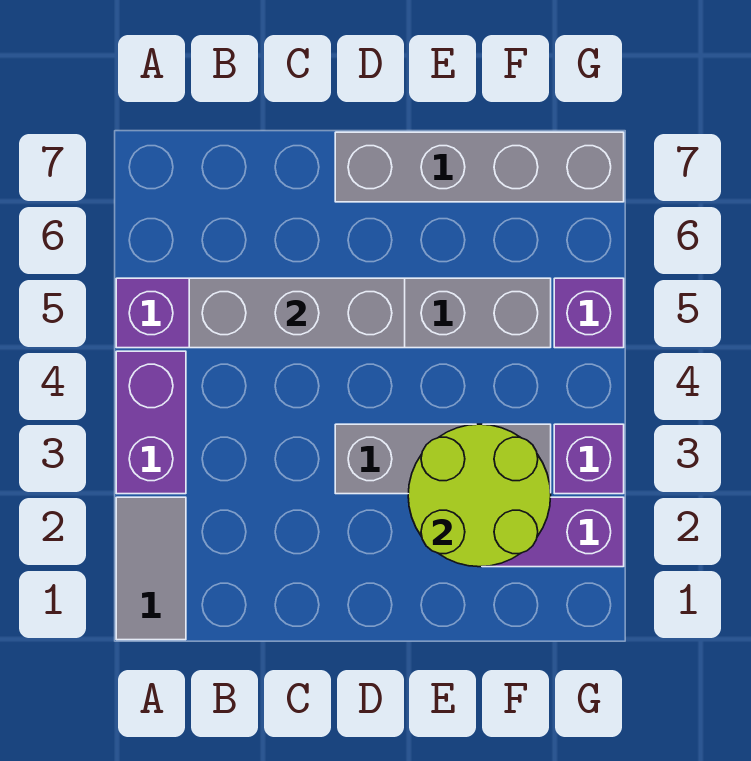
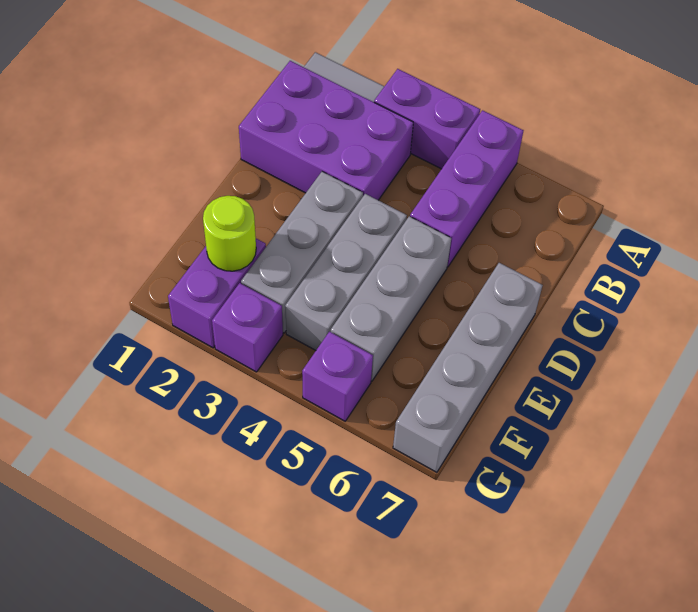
none -> purple 2x3 brick [239,61,413,200]
grey 1x3 brick [189,278,405,348] -> grey 1x3 brick moved to [285,194,407,350]
lime 2x2 round brick [408,424,551,567] -> lime 1x1 round brick [203,196,256,271]

